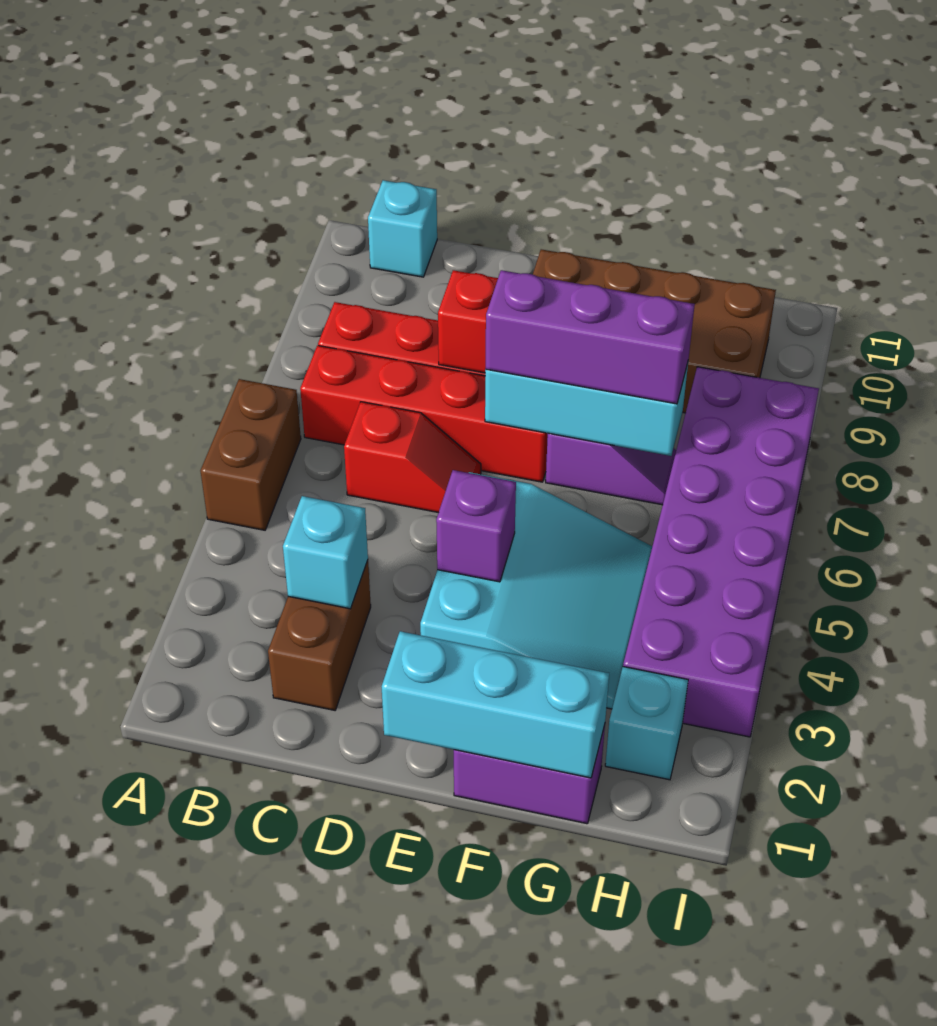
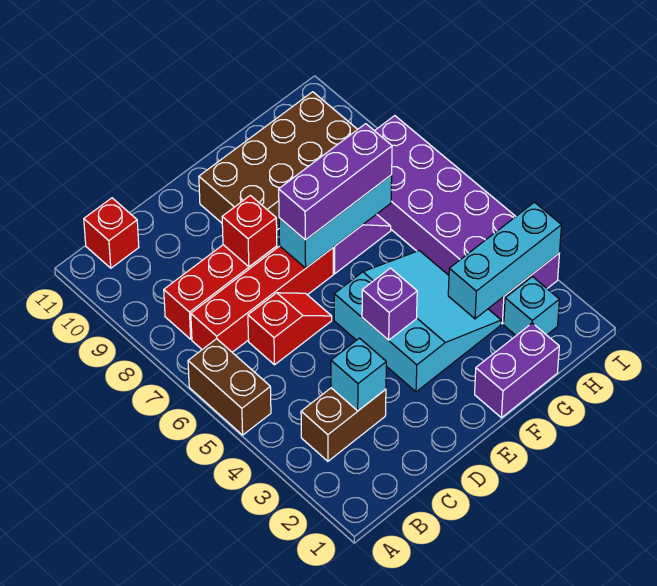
cyan 1x1 brick [368,180,437,277] -> red 1x1 brick [84,198,139,268]
brown 1x2 brick [268,561,371,710] -> brown 1x2 brick turned to [301,388,386,461]
cyan 1x3 brick [382,631,609,778] -> cyan 1x3 brick moved to [448,202,561,319]

